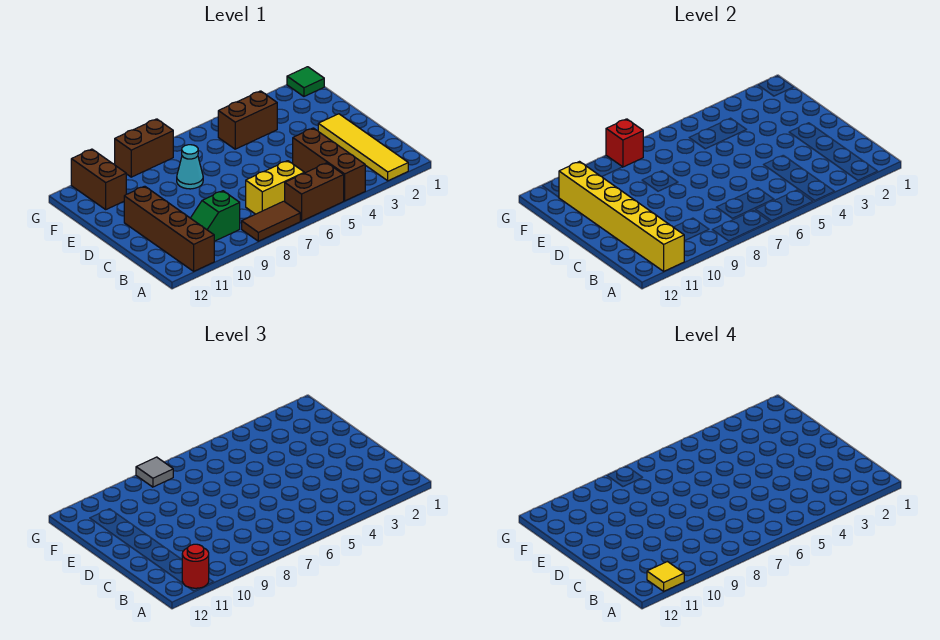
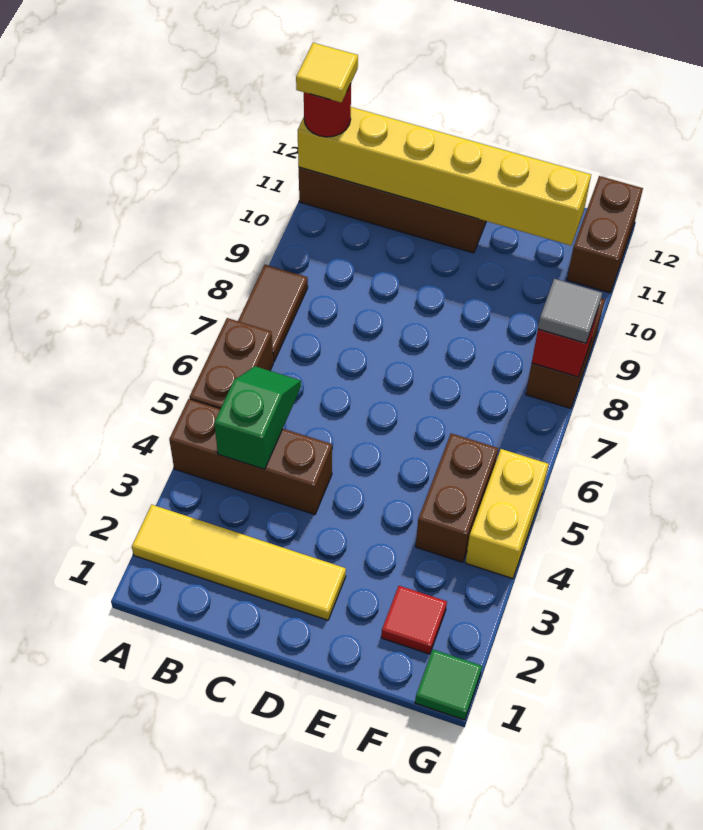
yellow 1x2 brick [246,161,304,214] -> yellow 1x2 brick moved to [465,449,549,579]
green 1x2 slope [191,191,240,241] -> green 1x2 slope moved to [214,366,301,469]
cyan 1x1 cone [177,145,203,189] -> none
none -> red 1x1 tile [381,586,447,654]
brown 1x2 brick [71,149,126,209] -> brown 1x2 brick turned to [567,176,643,293]

